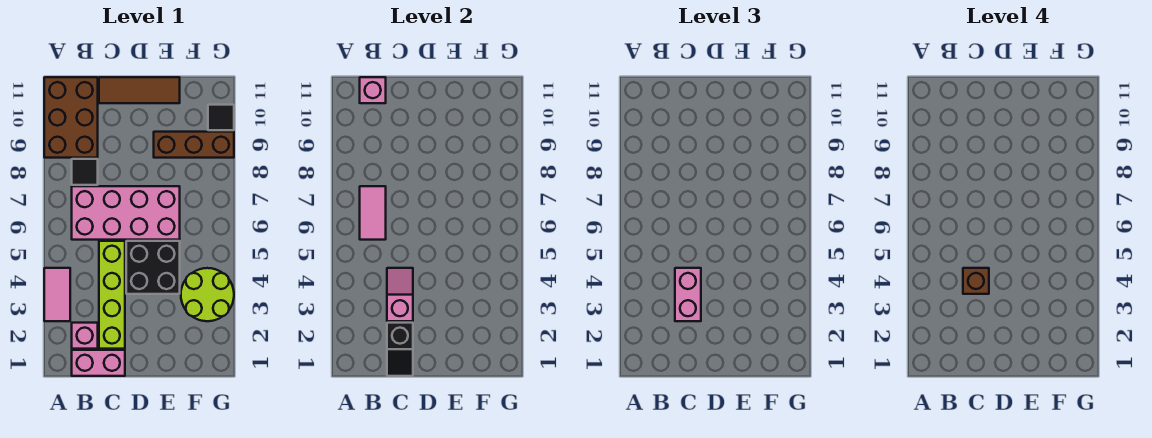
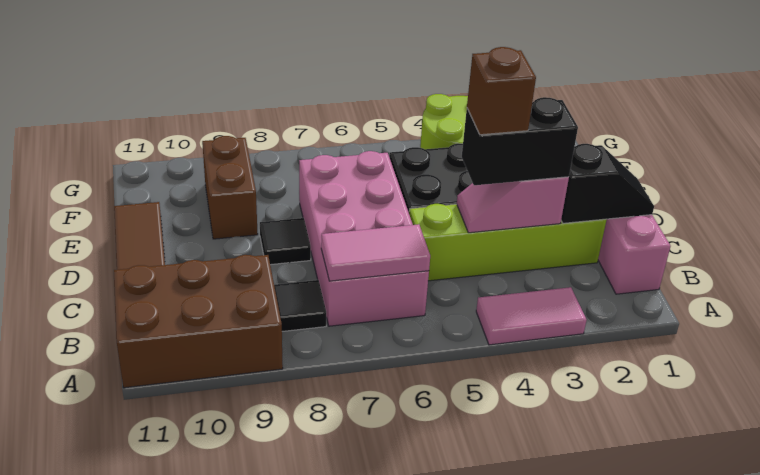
pink 1x1 brick [72,323,98,349] -> none
pink 1x1 brick [360,77,386,103] -> none
pink 1x2 brick [675,268,701,321] -> black 1x2 brick [462,97,578,185]
brown 1x3 brick [154,132,234,158] -> brown 1x2 brick [202,136,258,239]
black 1x1 tile [208,105,234,130] -> black 1x1 tile moved to [260,218,311,265]

